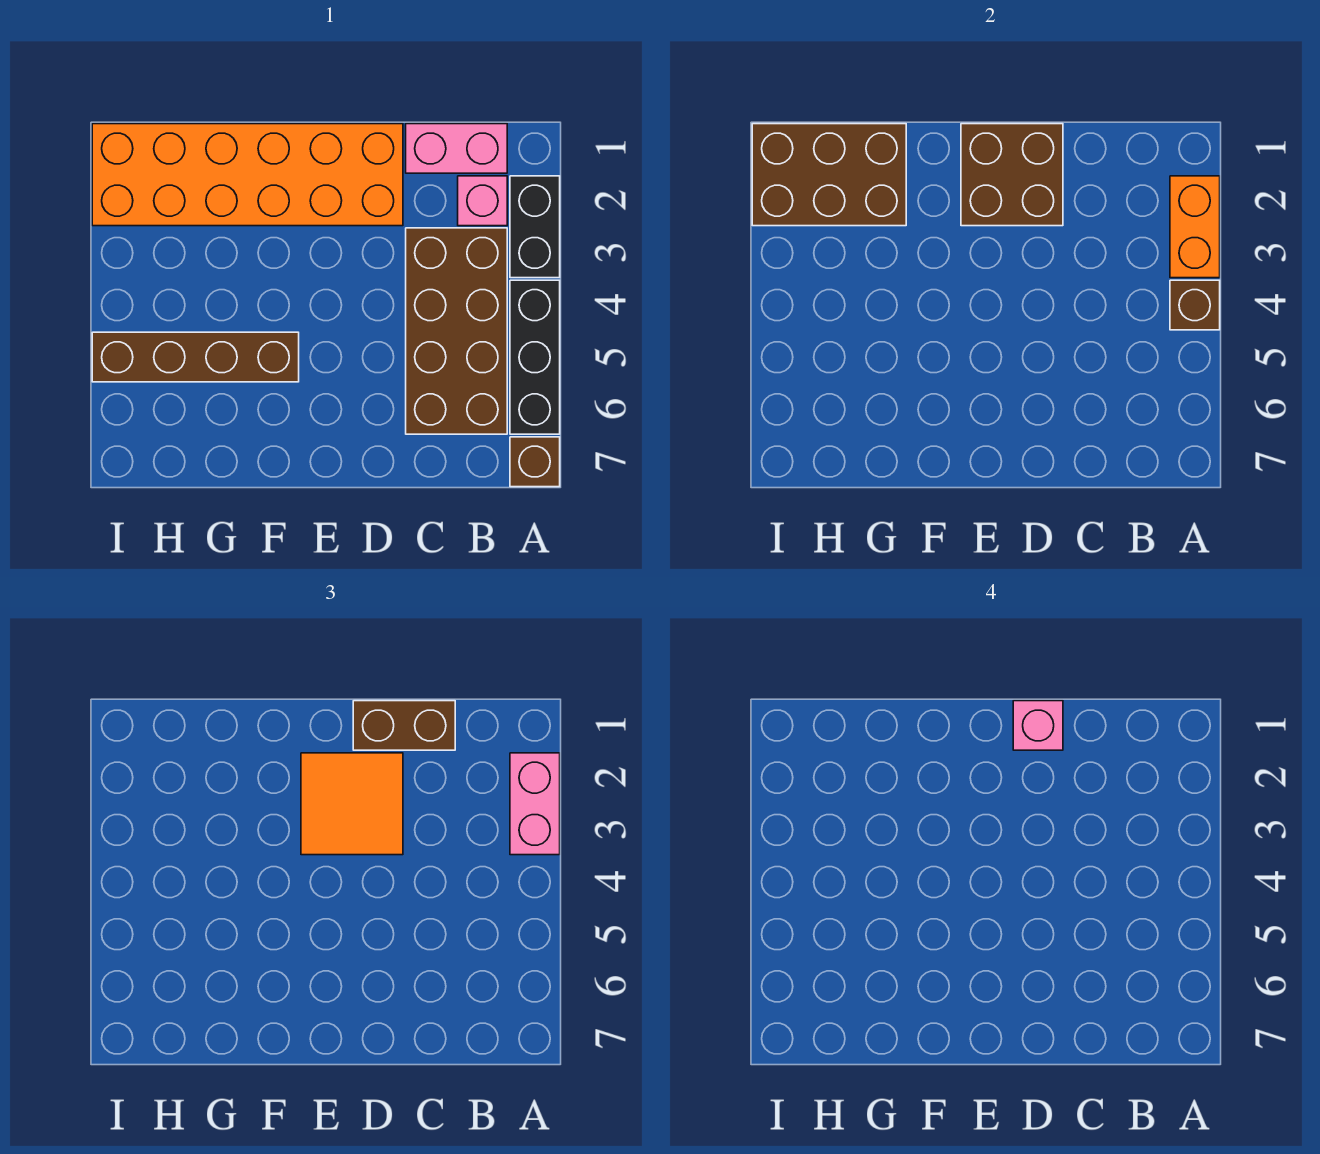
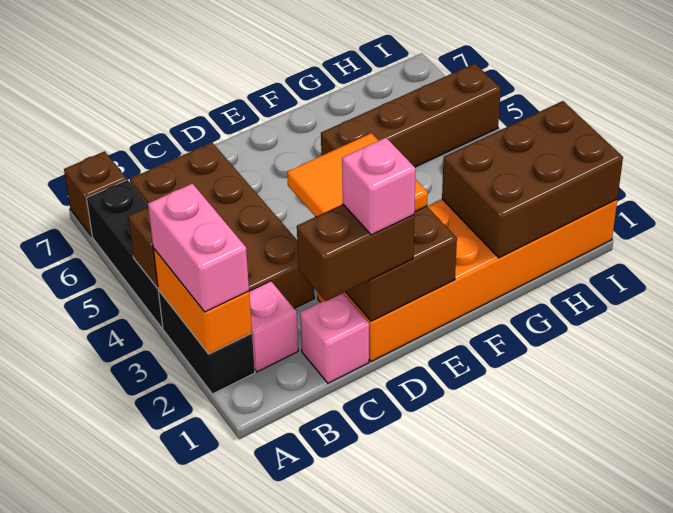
pink 1x2 brick [406,124,507,173] -> pink 1x1 brick [300,293,369,383]

